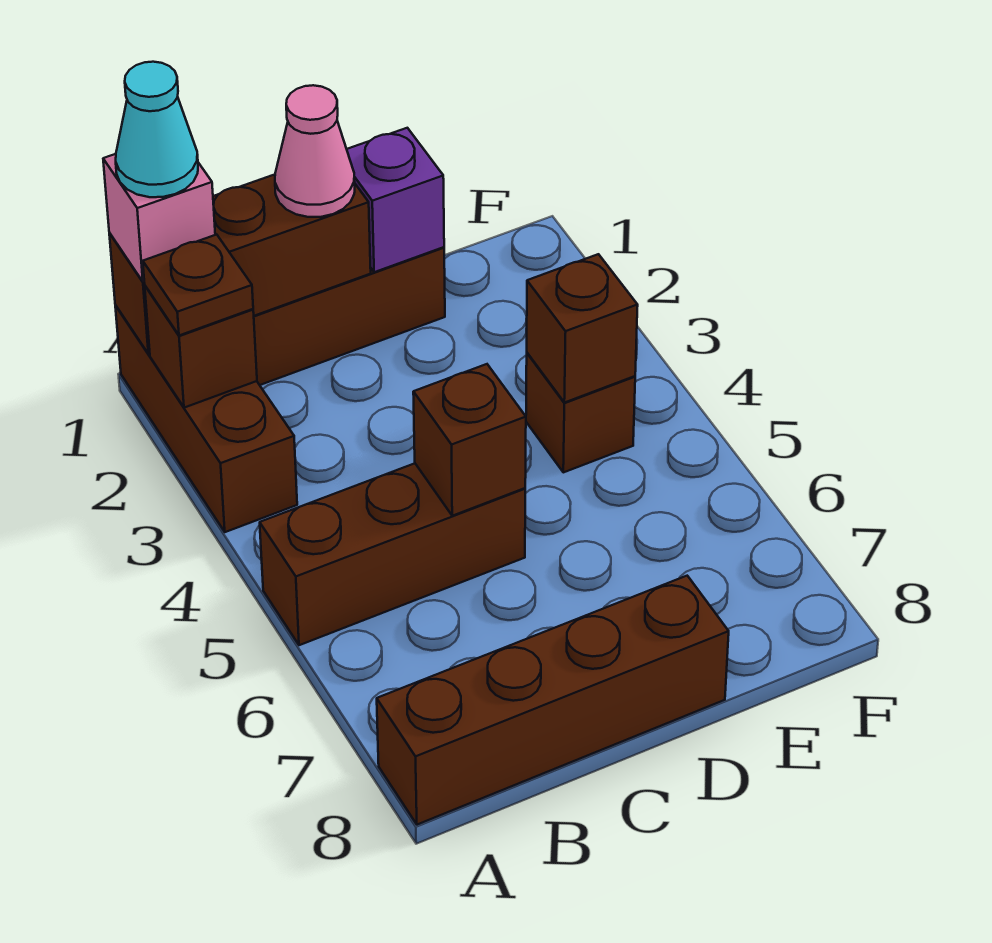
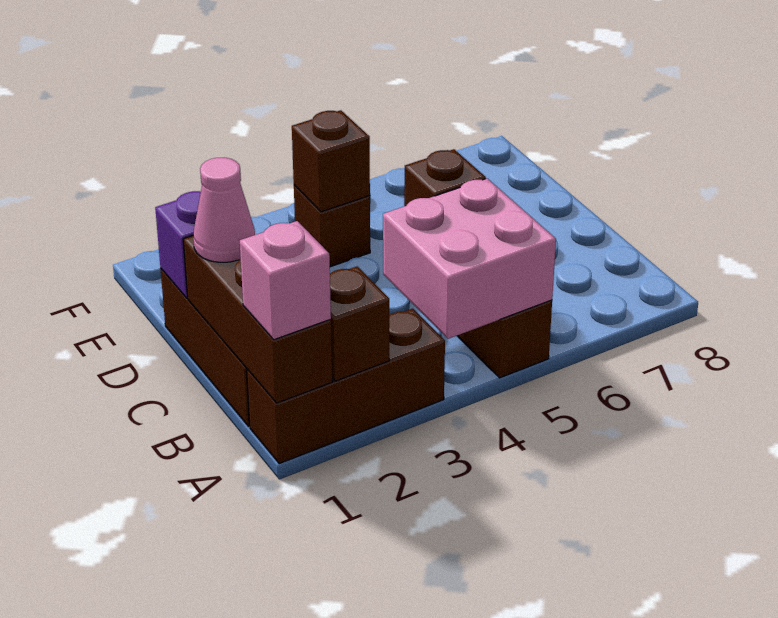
cyan 1x1 cone [116,62,198,197] -> none
brown 1x1 plate [143,235,253,335] -> none
none -> pink 2x2 brick [383,178,556,339]
brown 1x4 brick [377,576,729,825] -> none

